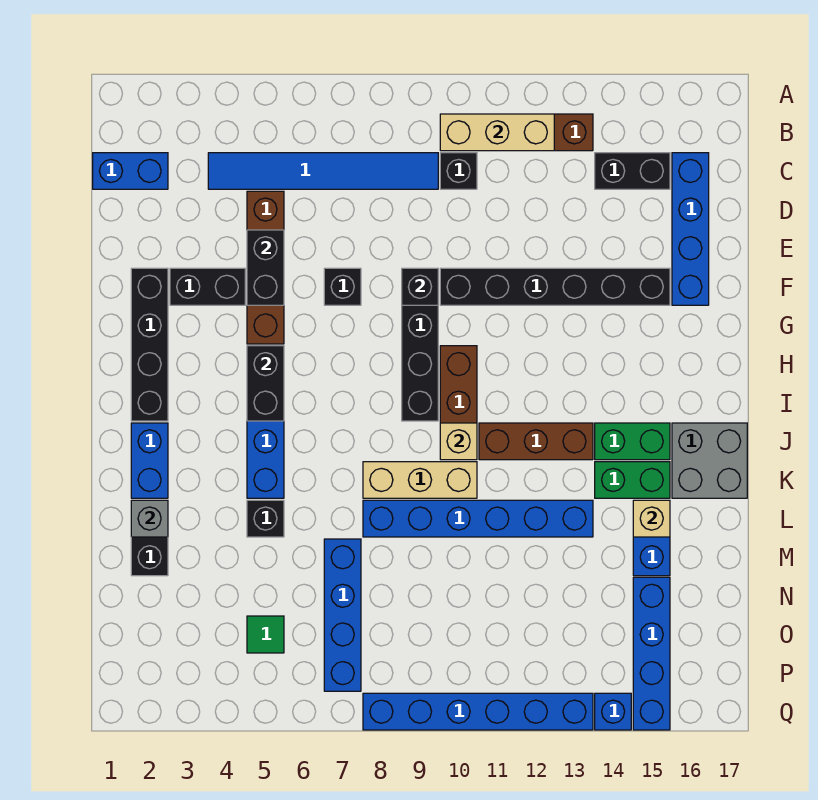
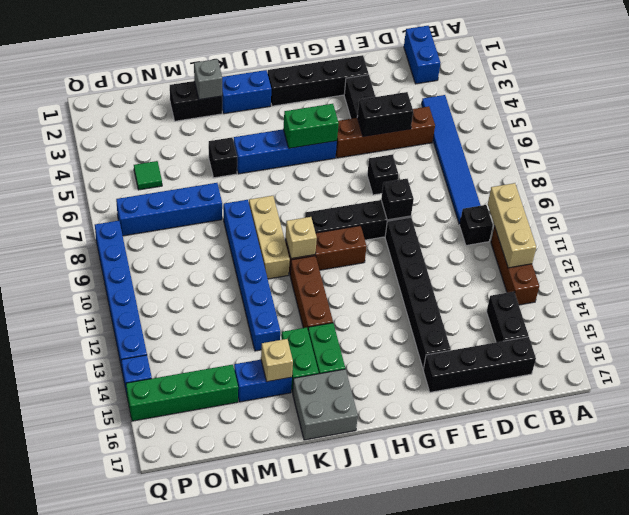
blue 1x4 brick [672,153,709,305] -> black 1x4 brick [423,337,536,392]
black 1x2 brick [247,346,284,421] -> green 1x2 brick [283,104,339,148]
blue 1x4 brick [633,577,670,730] -> green 1x4 brick [126,365,238,421]

